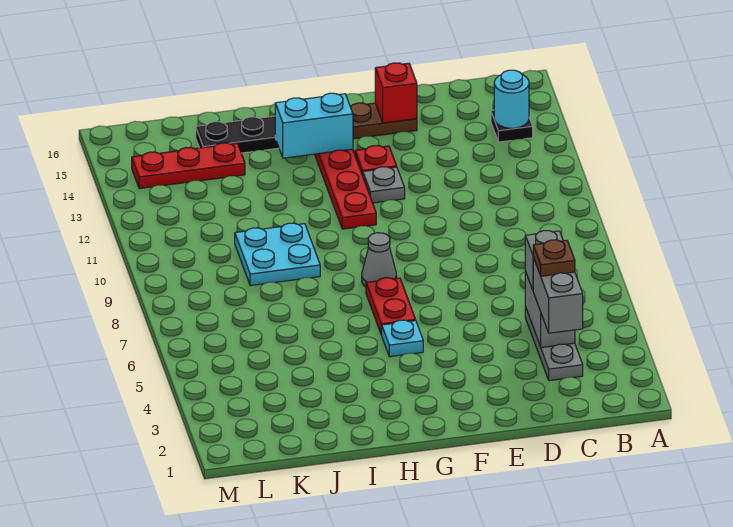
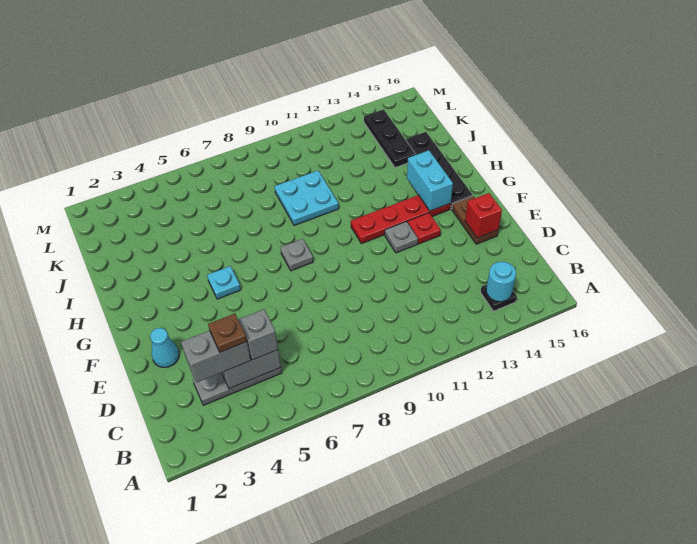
none -> cyan 1x1 cone [150,328,179,367]
red 1x2 plate [366,278,416,335] -> none
grey 1x1 cone [362,233,397,287] -> grey 1x1 plate [280,239,313,271]
red 1x3 plate [132,143,245,189] -> black 1x3 plate [364,109,416,168]

